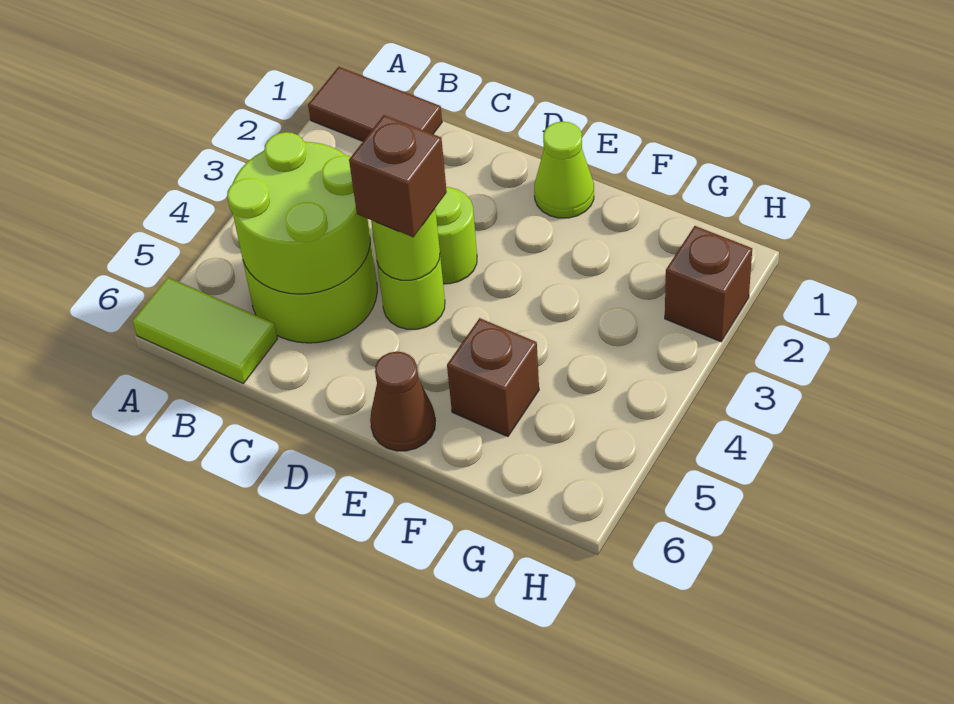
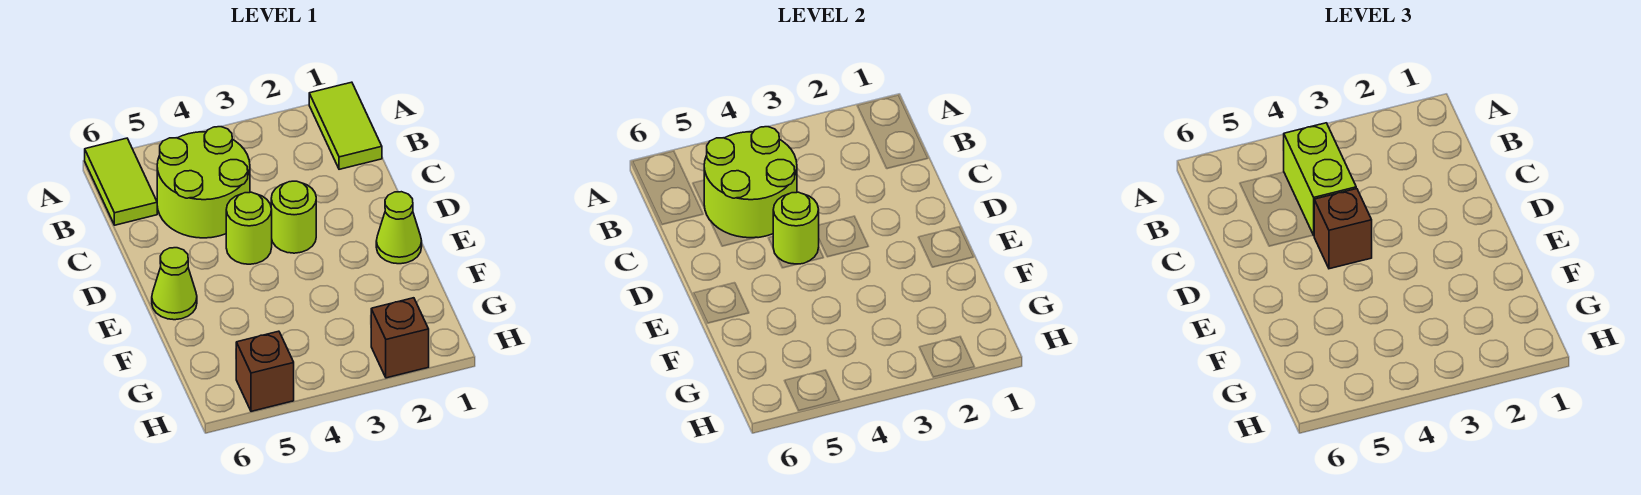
brown 1x2 tile [308,67,442,141] -> lime 1x2 tile [309,82,382,169]
none -> lime 1x2 brick [1283,123,1356,236]
brown 1x1 cone [370,352,435,451] -> lime 1x1 cone [152,248,197,320]
brown 1x1 brick [447,318,539,437] -> brown 1x1 brick moved to [236,331,294,411]

